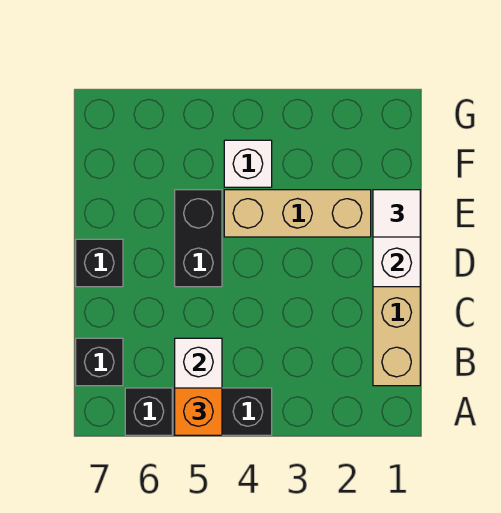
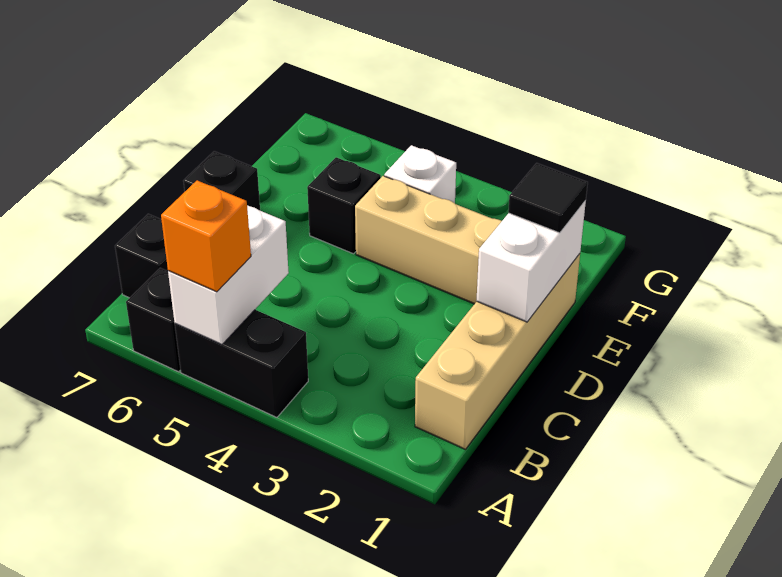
black 1x2 brick [175,190,222,287] -> black 1x1 brick [307,157,381,254]
white 1x1 tile [373,190,420,237] -> black 1x1 tile [508,163,588,233]

